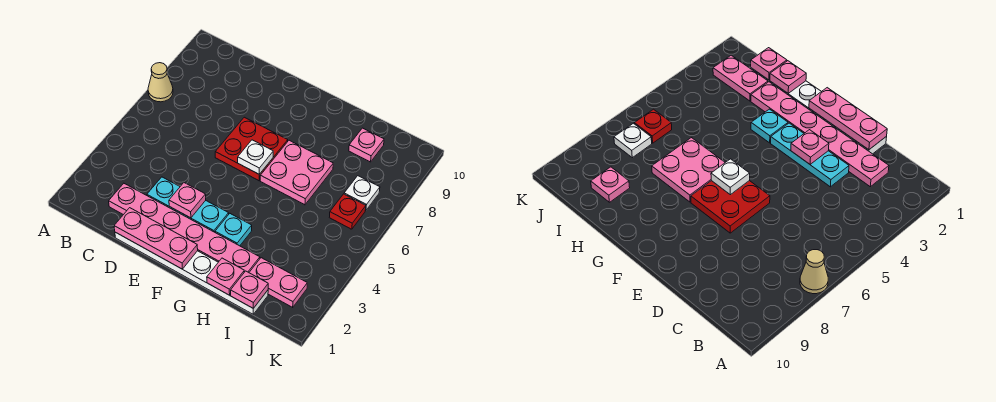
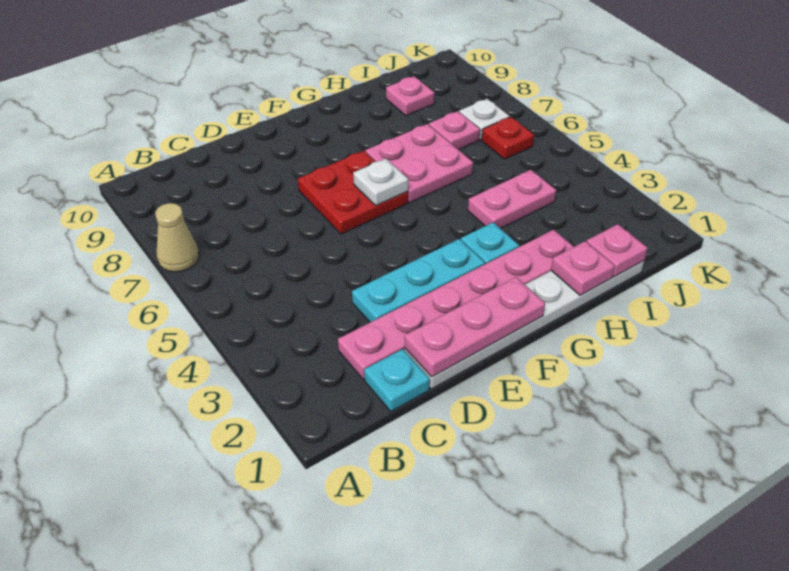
none -> cyan 1x1 plate [364,349,430,411]
pink 1x1 plate [169,183,206,218] -> pink 1x1 plate moved to [429,111,480,150]
pink 1x2 plate [249,258,307,307] -> pink 1x2 plate moved to [468,170,556,229]

